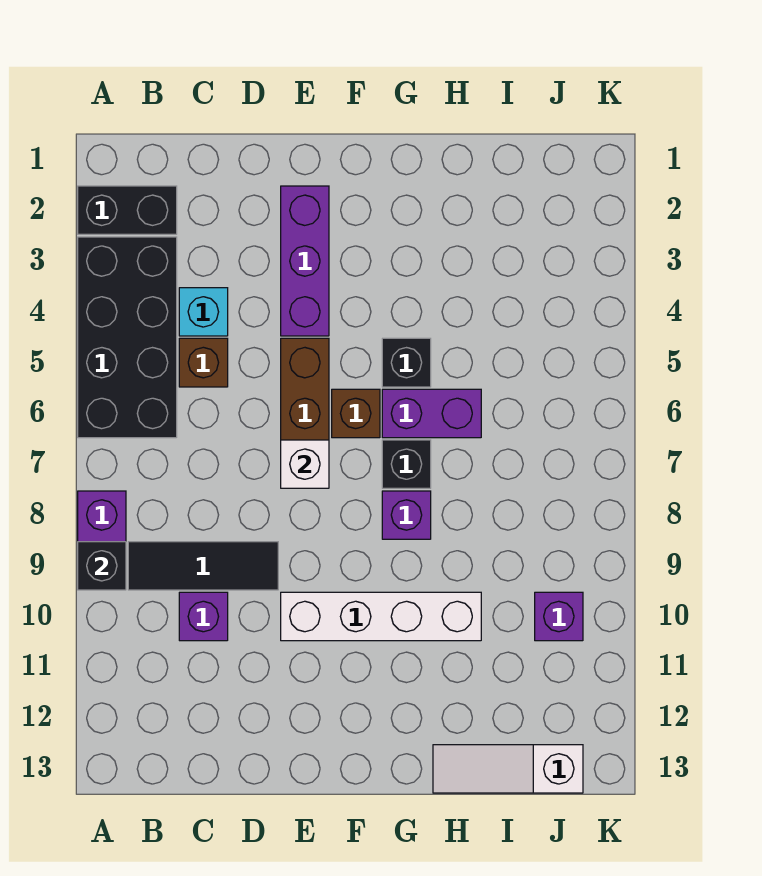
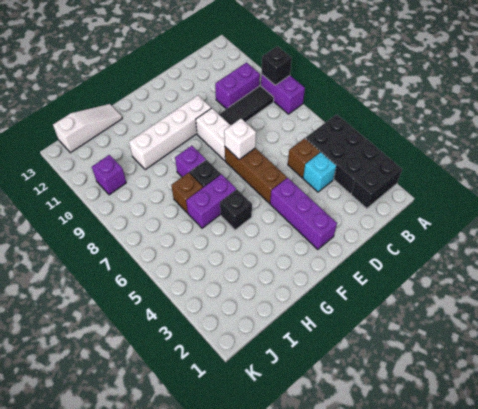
black 2x4 brick [78,237,177,438] -> black 2x3 brick [306,114,385,194]
purple 1x1 brick [179,592,228,641] -> purple 1x2 brick [215,63,260,109]
none -> white 1x2 brick [196,108,231,160]
brown 1x1 brick [332,389,380,438] -> brown 1x1 brick moved to [171,173,203,213]

